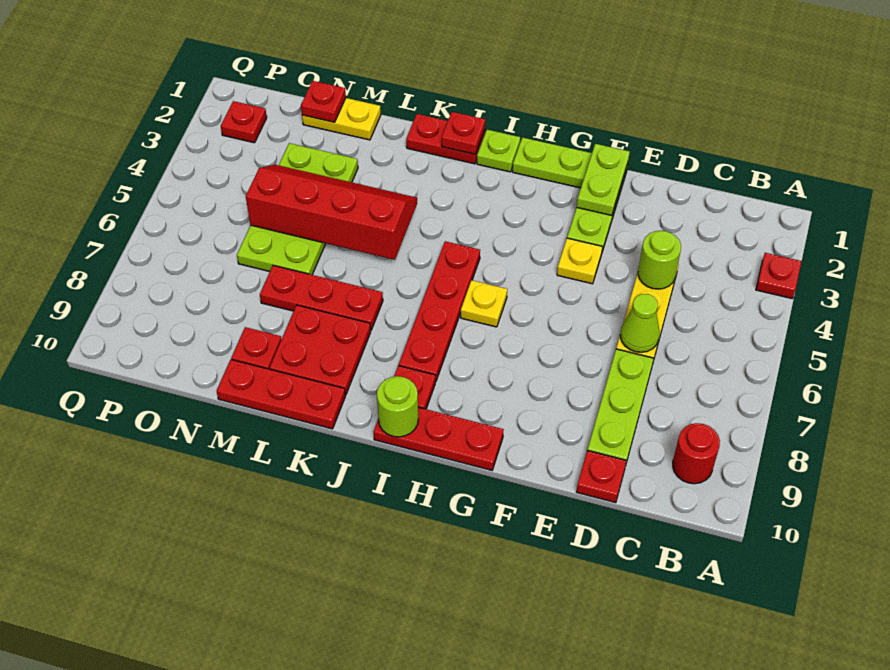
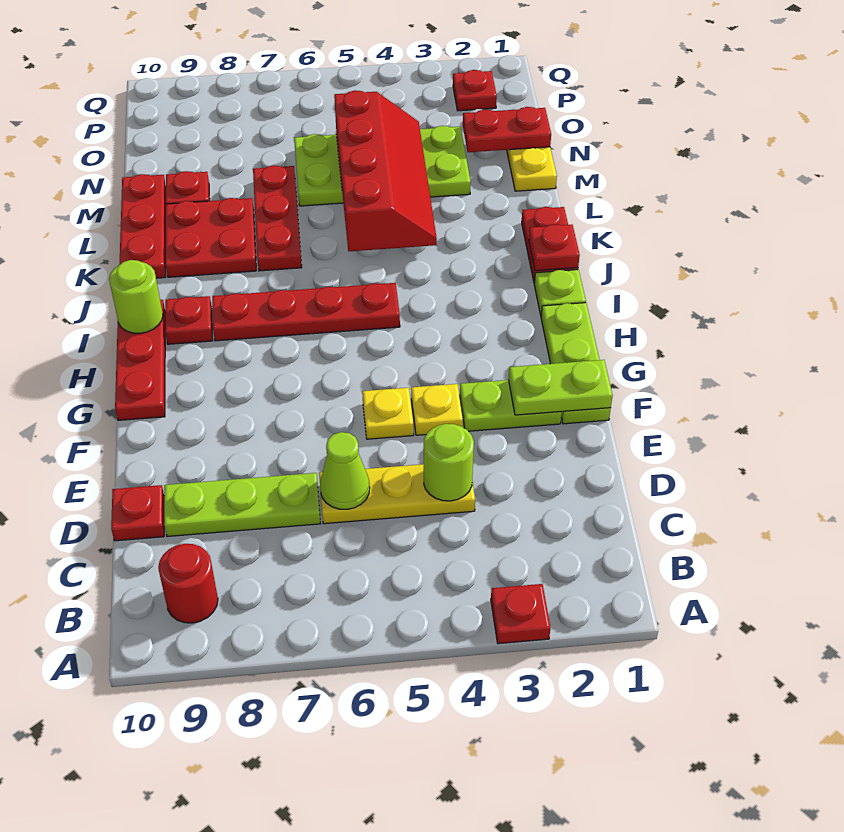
yellow 1x1 plate [461,280,507,327] -> yellow 1x1 plate moved to [362,388,414,439]
red 1x1 plate [301,81,346,122] -> red 1x2 plate [463,107,551,152]

